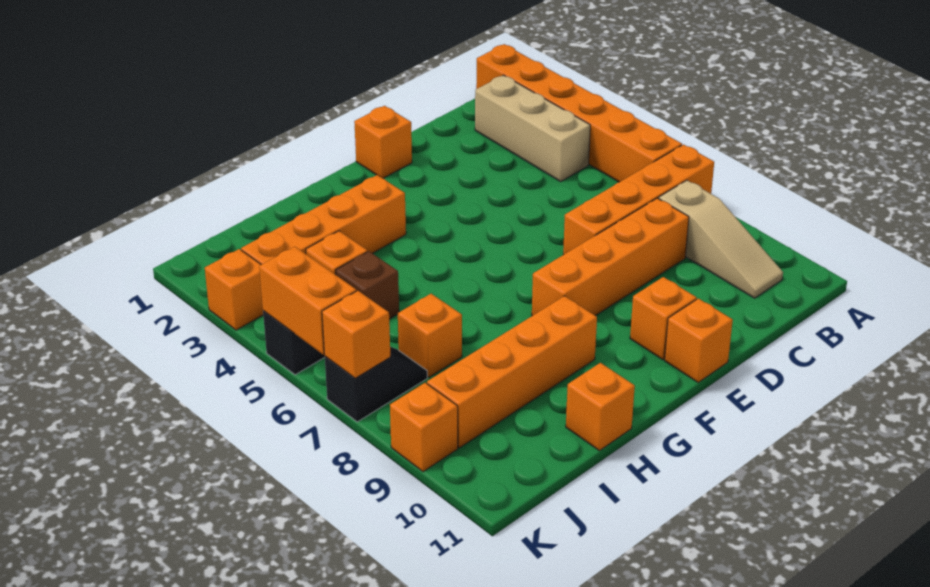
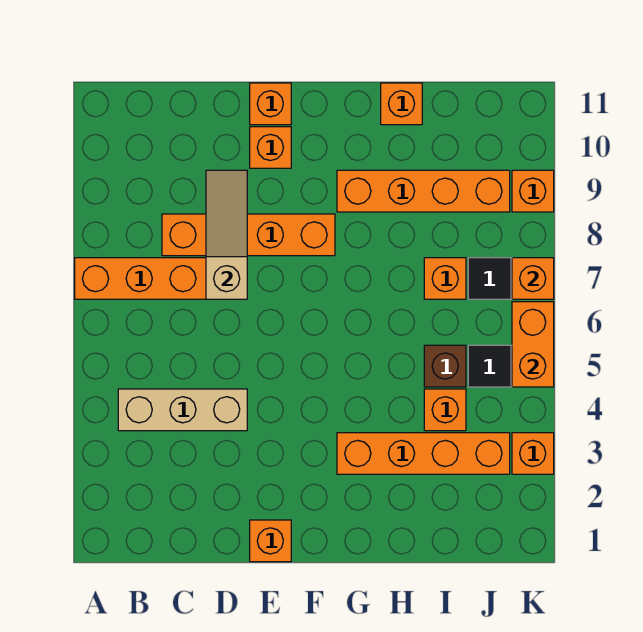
orange 1x6 brick [476,44,682,182] -> none
tan 1x3 brick [475,75,590,182] -> tan 1x3 brick turned to [118,389,247,431]
tan 1x3 slope [659,180,783,298] -> tan 1x3 slope moved to [206,170,247,299]

